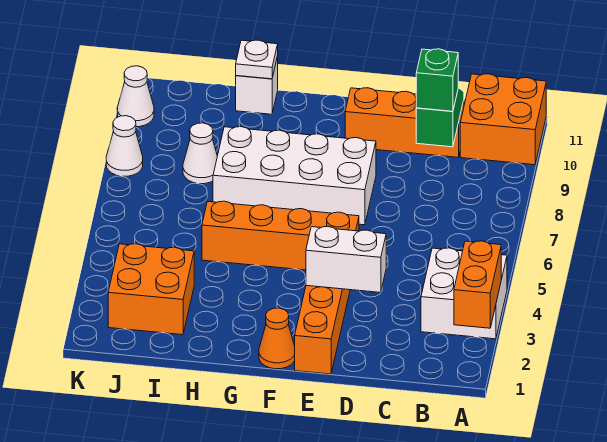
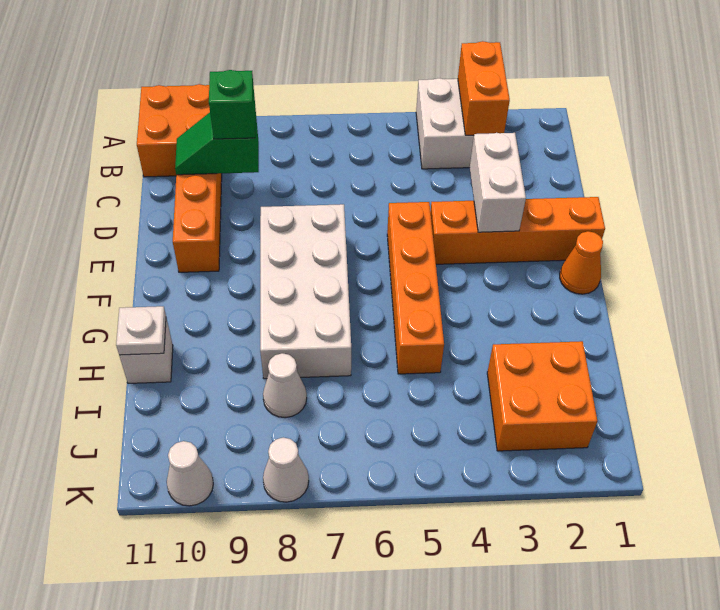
orange 1x2 brick [454,241,501,328] -> orange 1x2 brick turned to [458,41,510,135]

